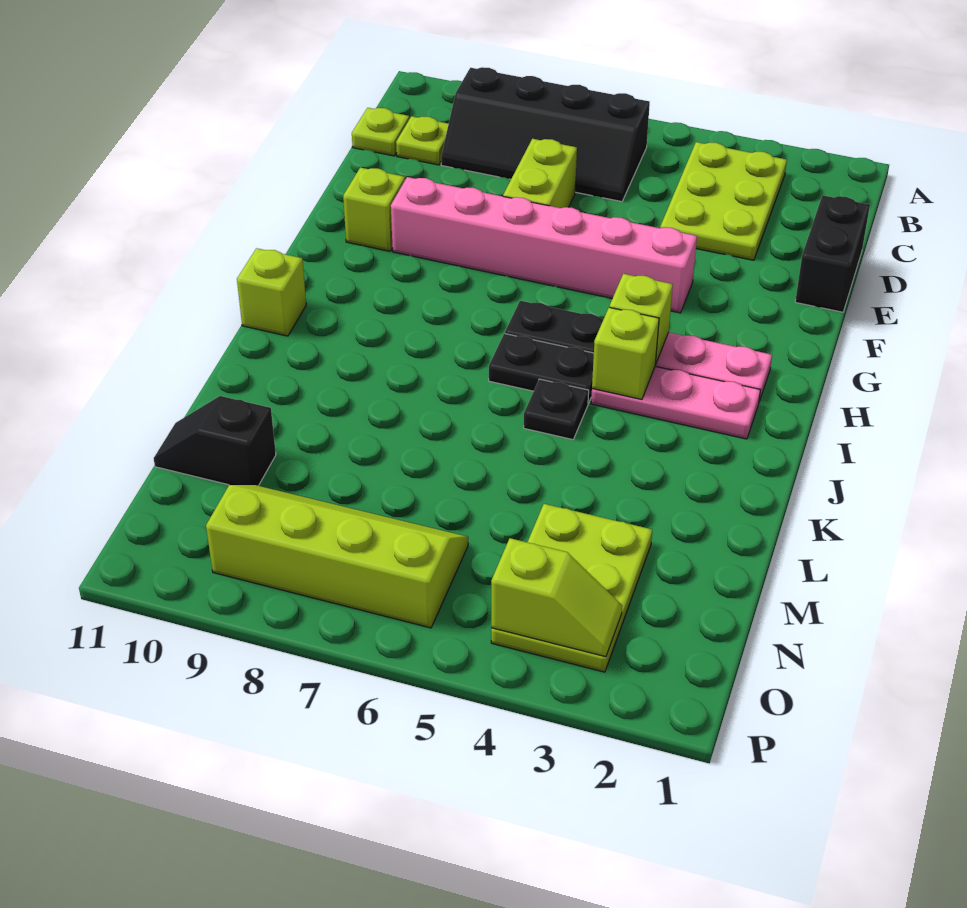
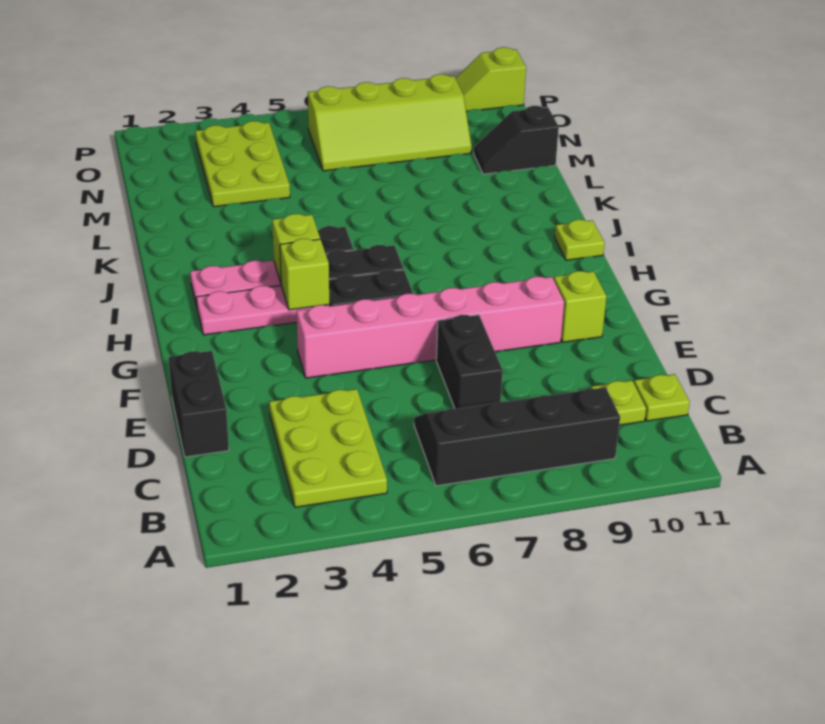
lime 1x2 brick [503,139,577,208] -> black 1x2 brick [436,315,503,409]
lime 1x1 brick [237,248,306,336] -> lime 1x1 plate [555,220,605,260]
black 1x2 slope [154,396,276,486] -> black 1x2 slope turned to [474,106,559,174]
lime 1x2 slope [491,538,622,657] -> lime 1x2 slope moved to [455,47,526,112]

